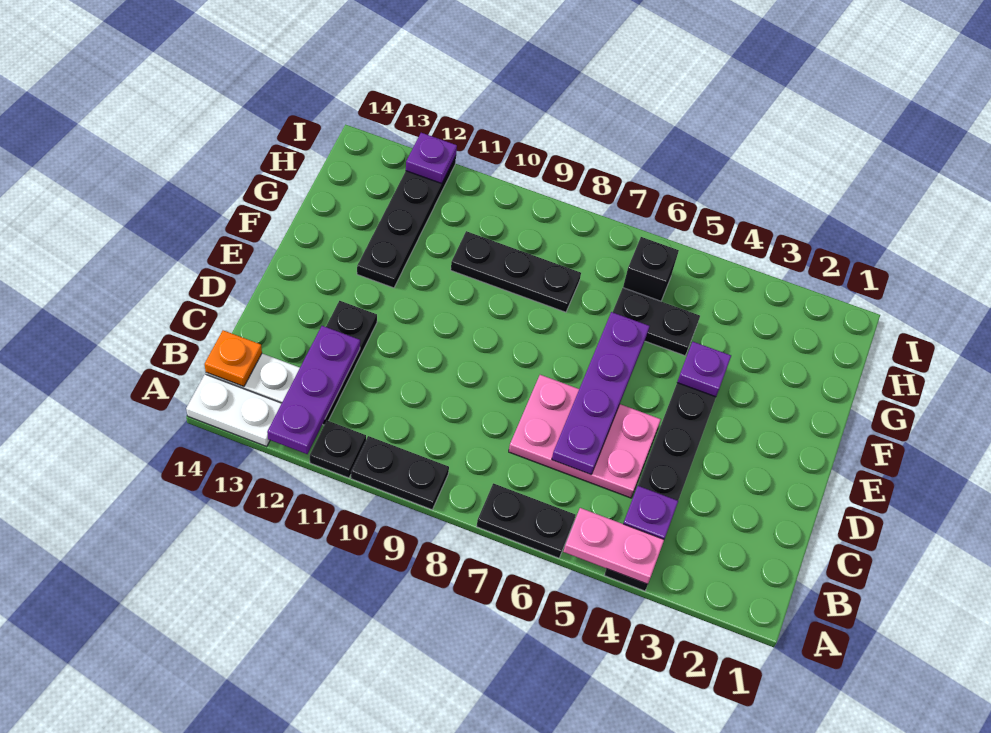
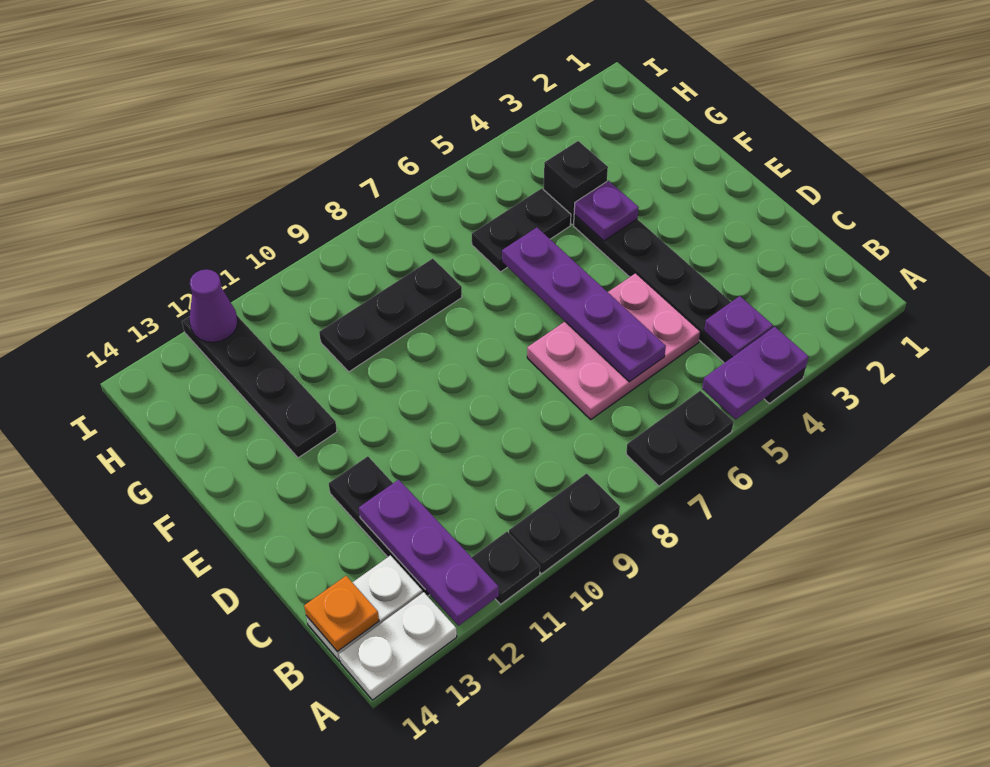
pink 1x2 plate [563,508,664,584] -> purple 1x2 plate [702,327,809,419]
black 1x1 brick [623,237,679,301] -> black 1x1 brick moved to [543,141,608,225]
purple 1x1 plate [406,133,457,184] -> purple 1x1 cone [189,269,238,342]

